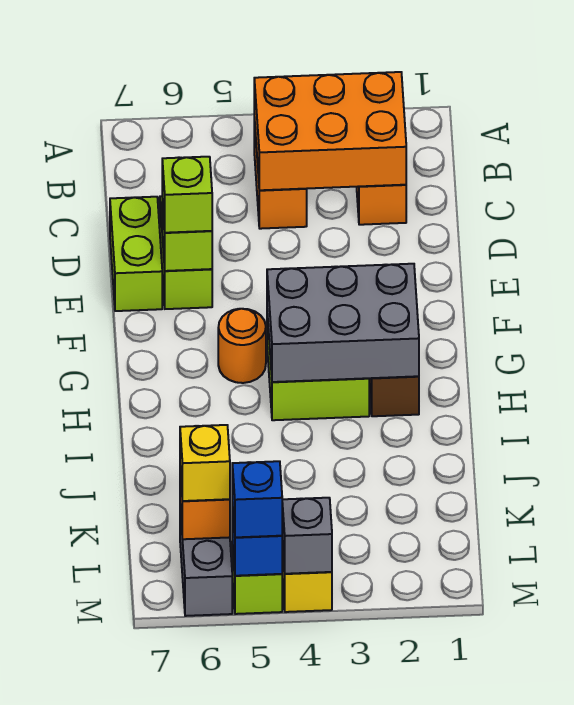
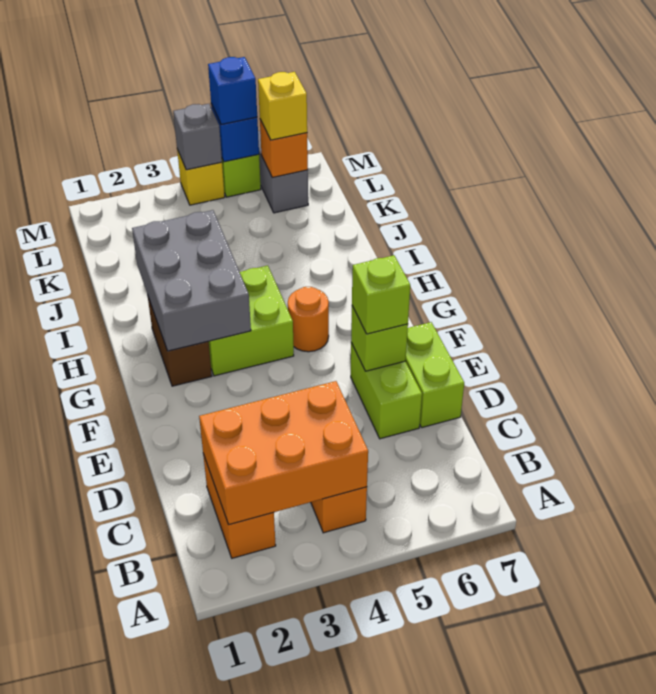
grey 2x3 brick [267,264,419,382] -> grey 2x3 brick turned to [132,210,251,351]

